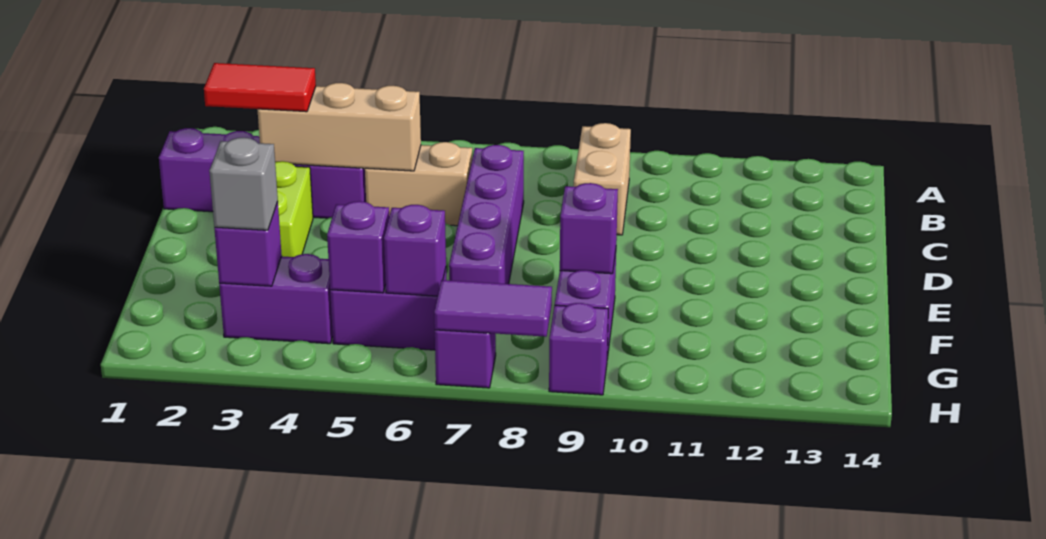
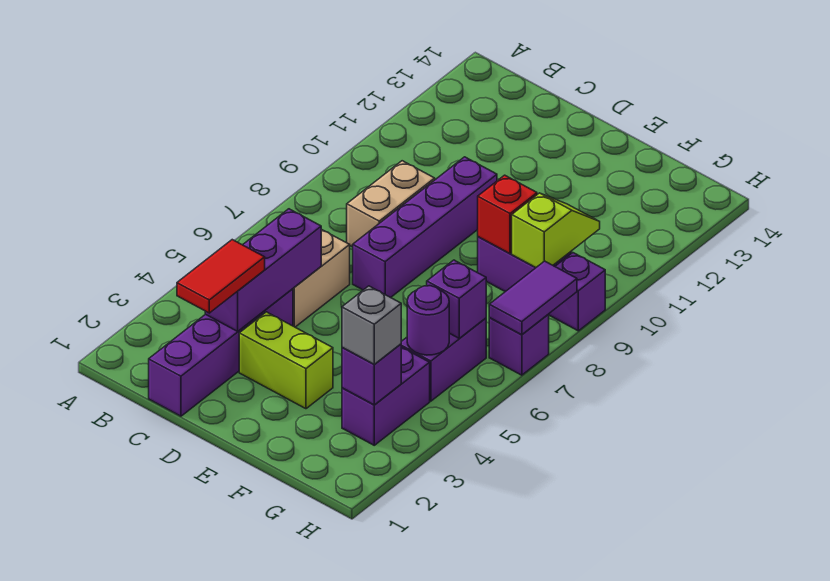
tan 1x2 brick [574,123,631,235] -> tan 1x2 brick turned to [347,161,435,247]
tan 1x3 brick [258,83,421,171] -> purple 1x3 brick [205,209,321,331]
purple 1x4 brick [449,145,524,284] -> purple 1x4 brick turned to [353,157,497,298]
purple 1x1 brick [560,183,618,274] -> red 1x1 brick [478,175,537,254]
purple 1x1 brick [327,201,389,293] -> purple 1x1 round brick [407,286,449,355]
none -> lime 1x2 slope [512,193,600,267]

